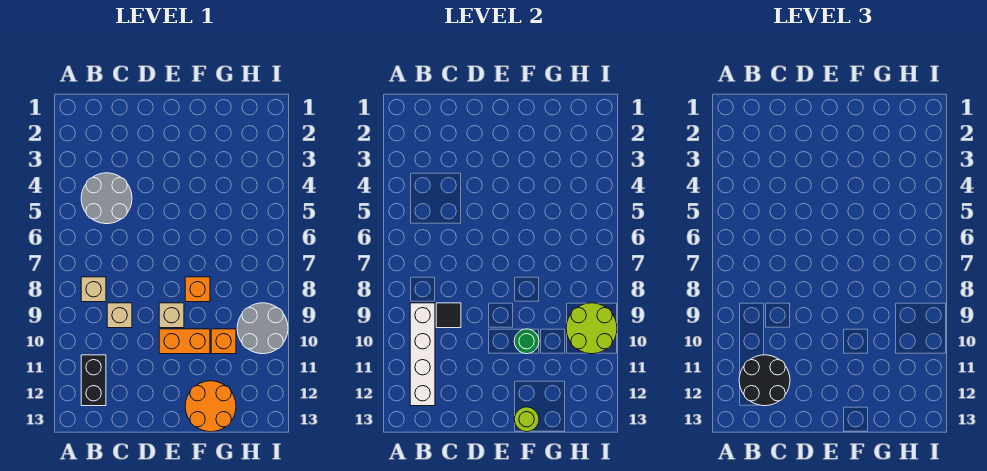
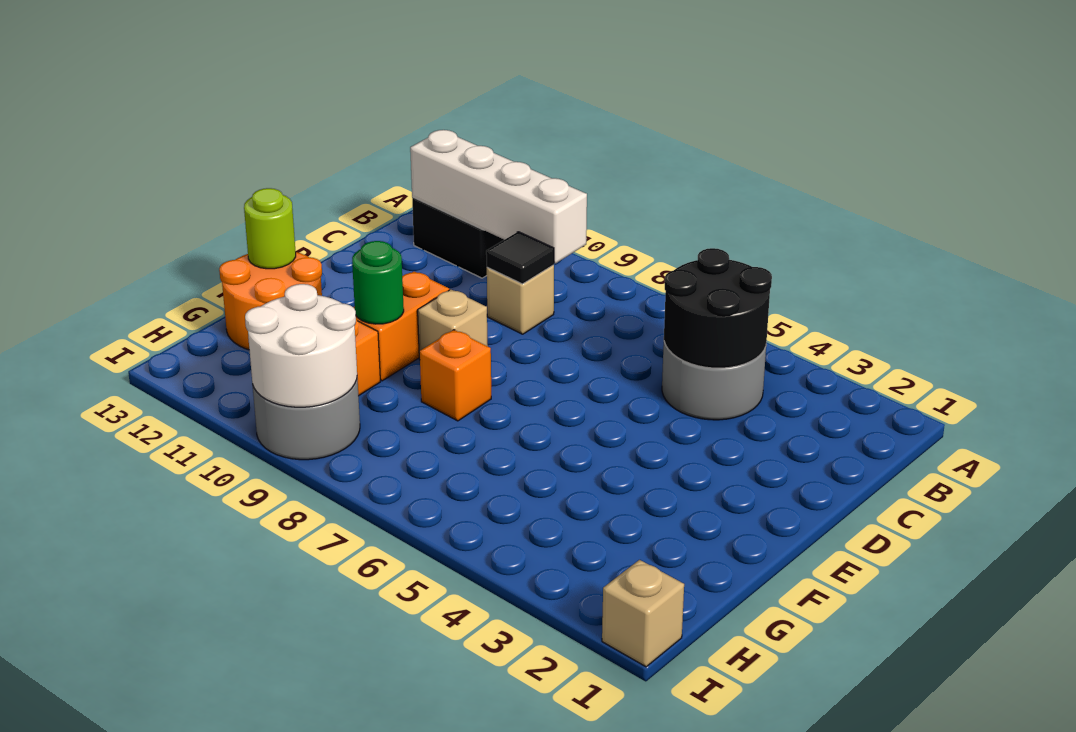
tan 1x1 brick [81,277,106,302] -> tan 1x1 brick moved to [602,560,684,667]
black 2x2 round brick [739,355,790,406] -> black 2x2 round brick moved to [664,248,772,368]
lime 2x2 round brick [566,303,617,354] -> white 2x2 round brick [245,284,357,407]

